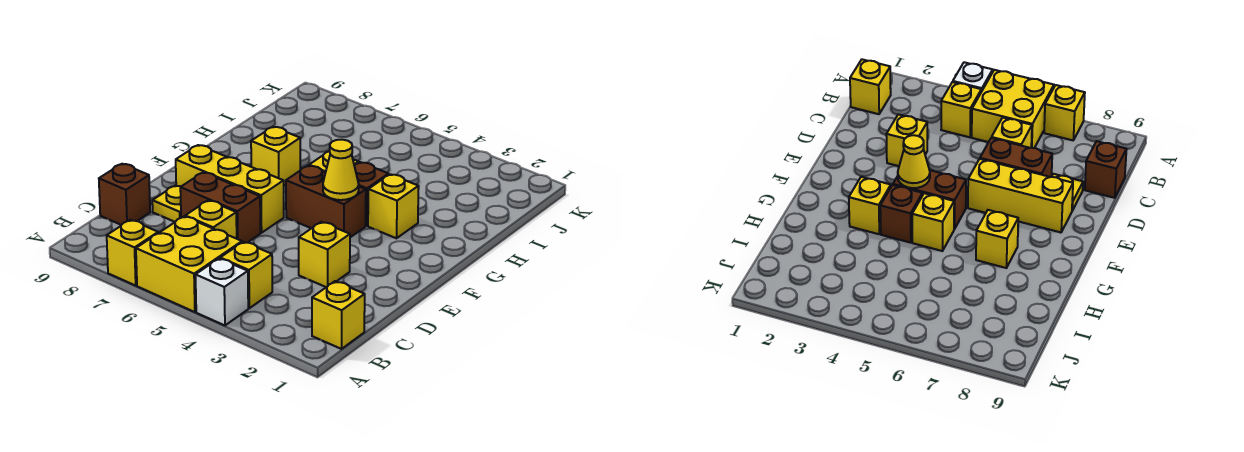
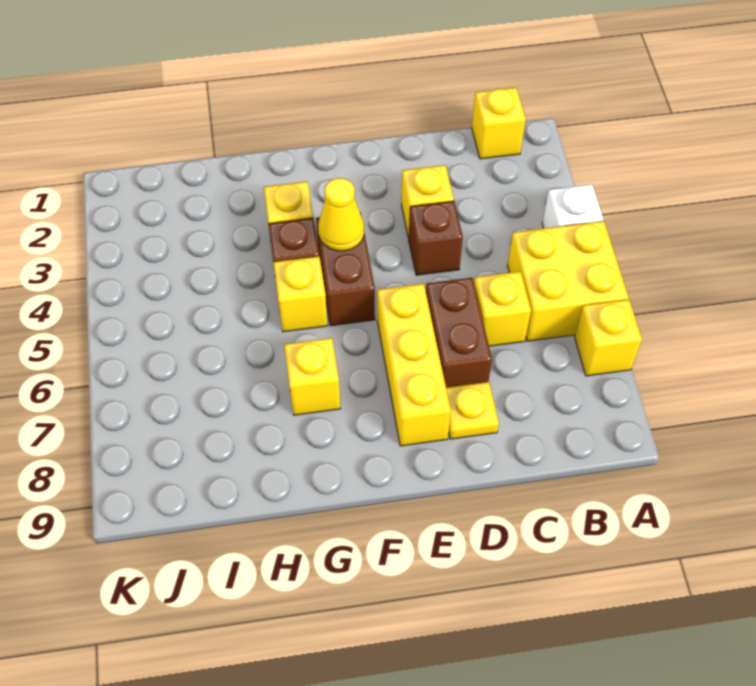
yellow 1x1 brick [220,242,272,308] -> none
brown 1x1 brick [99,164,150,225] -> brown 1x1 brick moved to [409,201,463,275]

